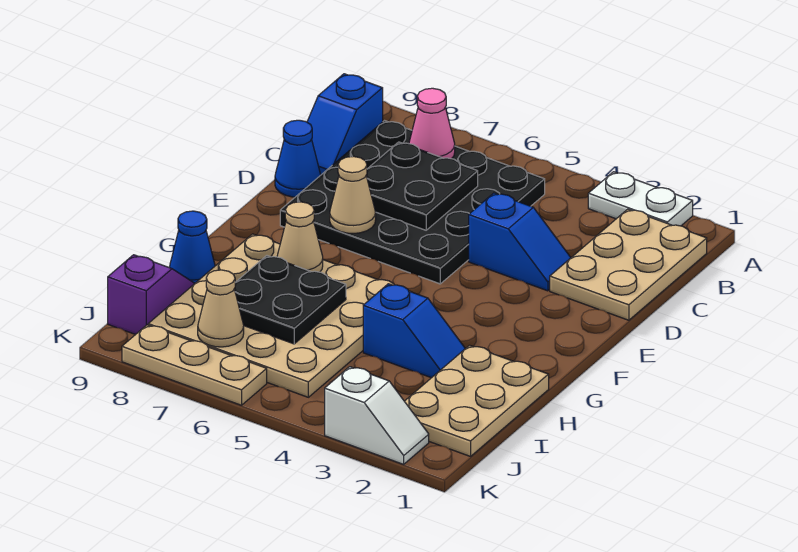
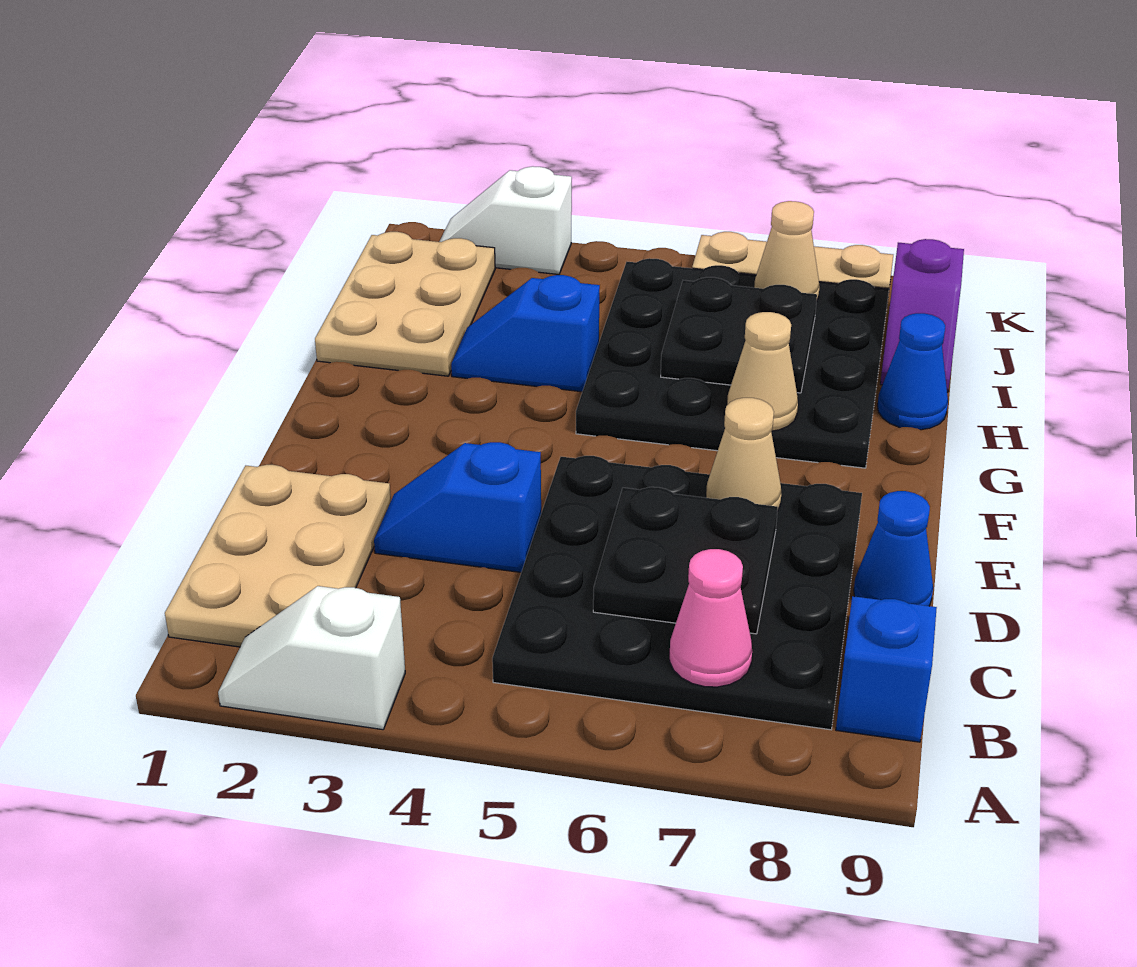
white 1x2 plate [588,172,693,226] -> white 1x2 slope [218,586,405,730]
tan 4x4 plate [148,234,394,397] -> black 4x4 plate [576,258,889,468]

